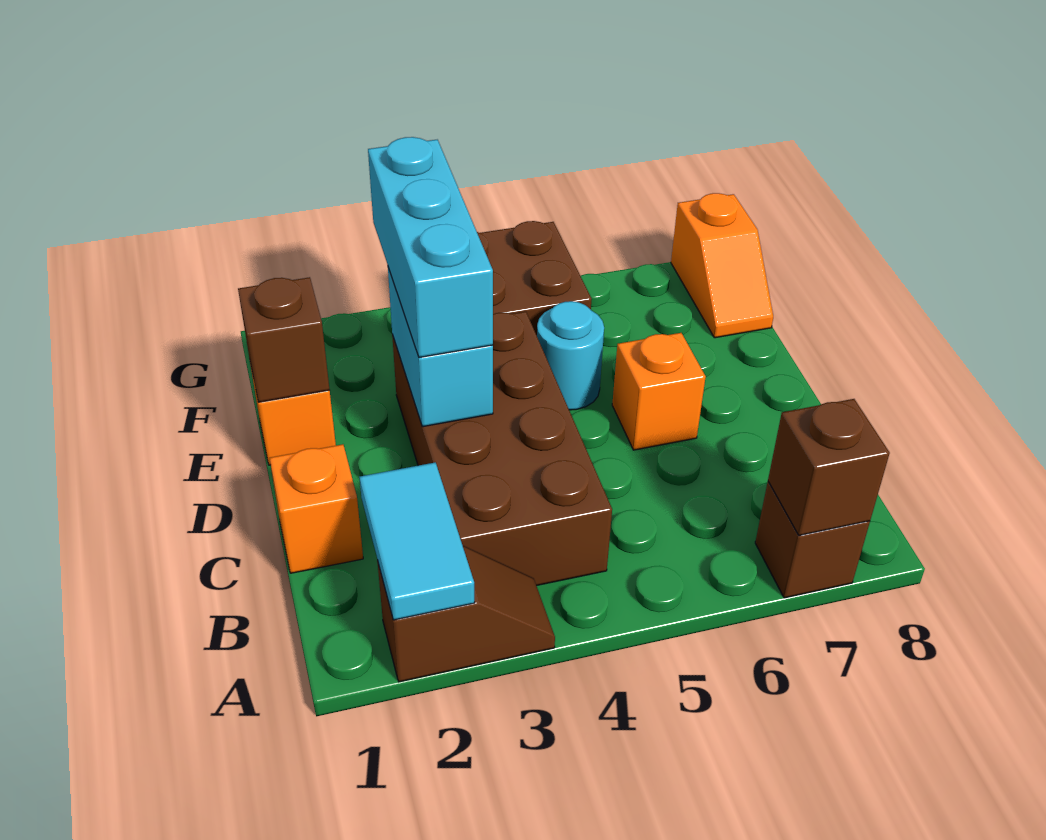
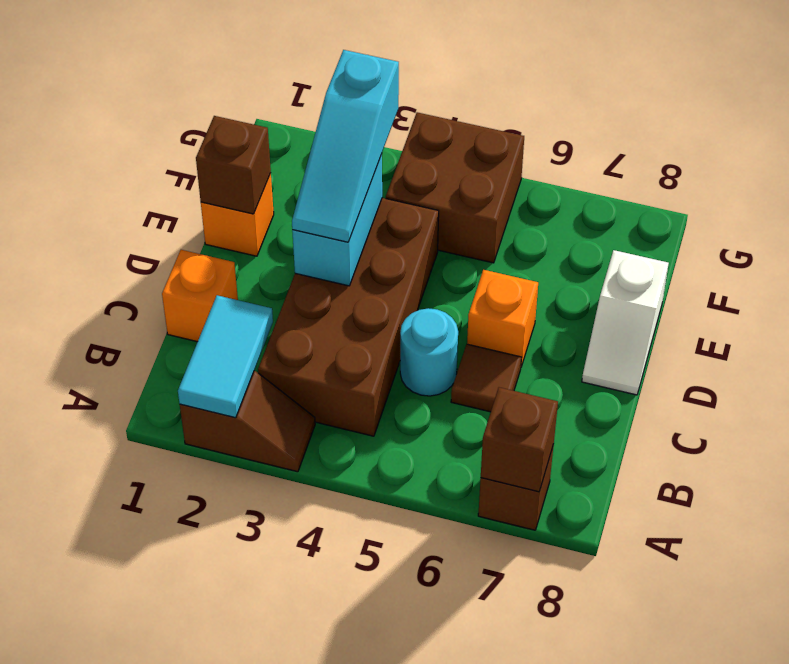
none -> brown 1x1 tile [451,344,521,412]
cyan 1x3 brick [368,137,493,358] -> cyan 1x3 slope [292,50,399,242]
none -> white 1x2 slope [582,250,669,395]
cyan 1x1 round brick [537,301,604,410] -> cyan 1x1 round brick moved to [400,308,458,396]
orange 1x2 slope [671,193,773,338] -> none

